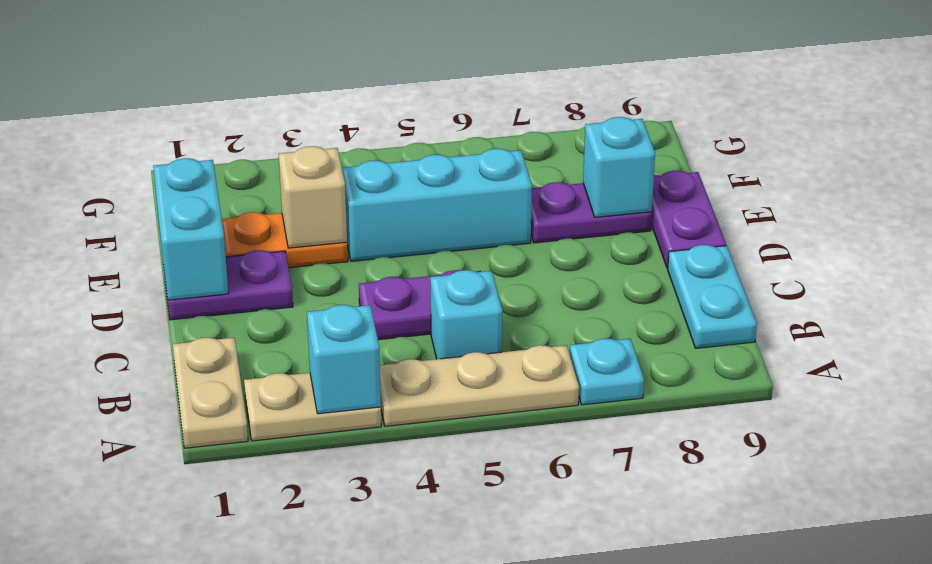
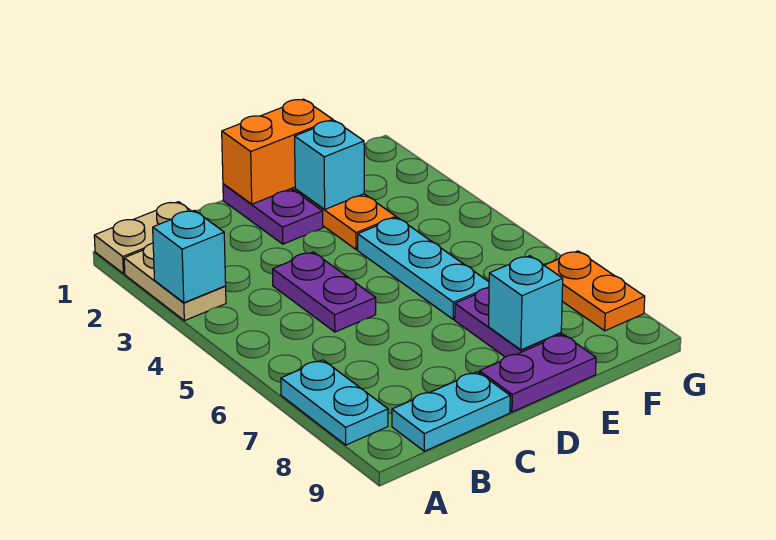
tan 1x3 plate [380,345,579,426] -> none
cyan 1x1 plate [570,339,644,405] -> cyan 1x2 plate [281,360,388,445]
cyan 1x1 brick [430,270,502,359] -> cyan 1x1 brick moved to [295,121,364,210]
cyan 1x2 brick [153,158,228,300] -> orange 1x2 brick [222,99,333,204]
tan 1x1 brick [279,146,347,248] -> none
cyan 1x3 brick [342,149,532,261] -> cyan 1x3 plate [358,217,489,319]
none -> orange 1x2 plate [544,251,645,331]

